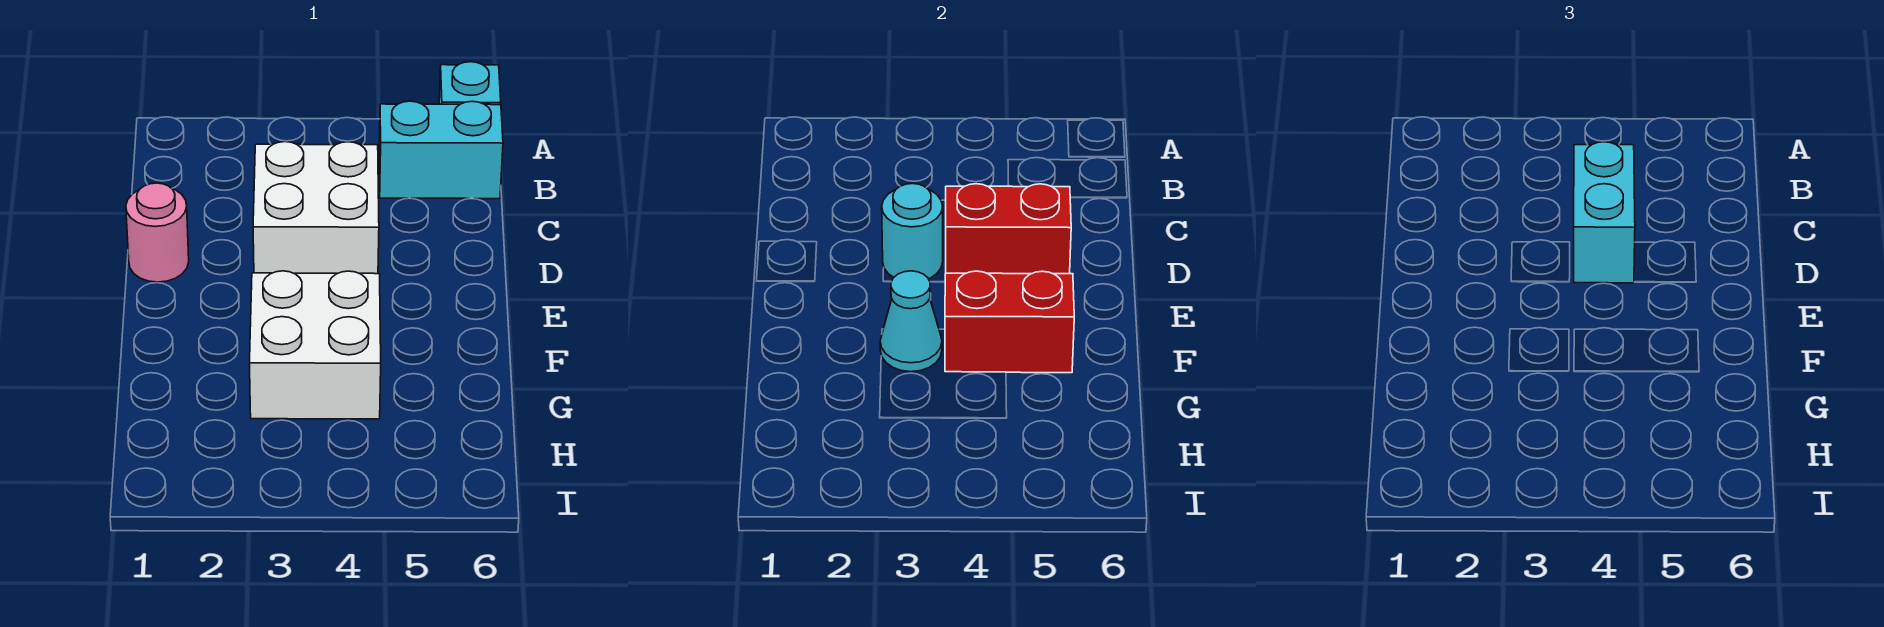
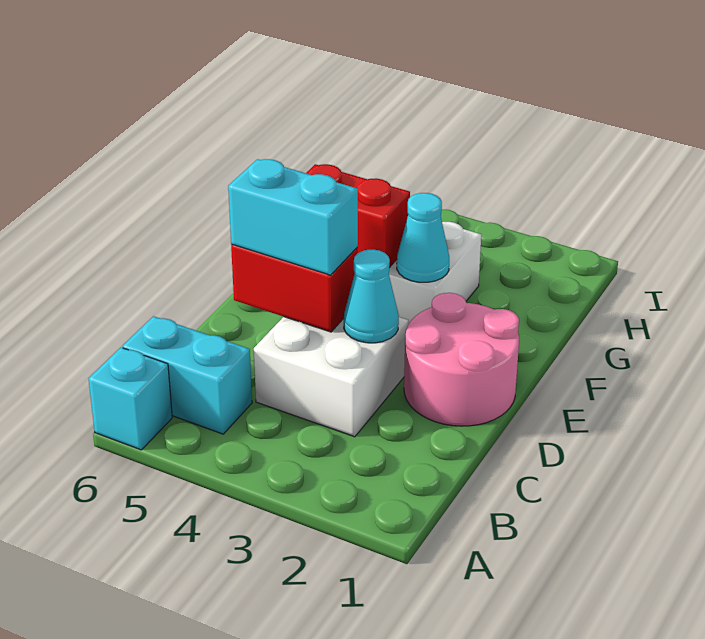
cyan 1x2 brick [1574,142,1635,283] -> cyan 1x2 brick turned to [228,159,358,275]
pink 1x1 round brick [126,183,189,282] -> pink 2x2 round brick [404,293,519,426]
cyan 1x1 round brick [882,184,943,279] -> cyan 1x1 cone [344,250,399,343]

